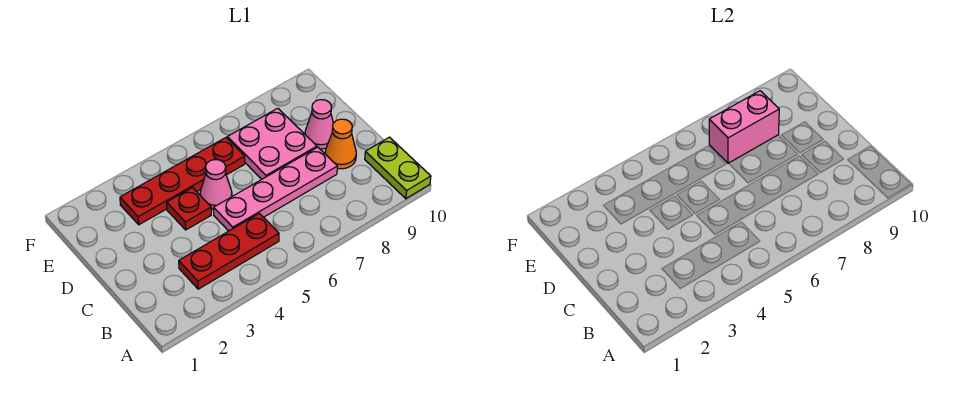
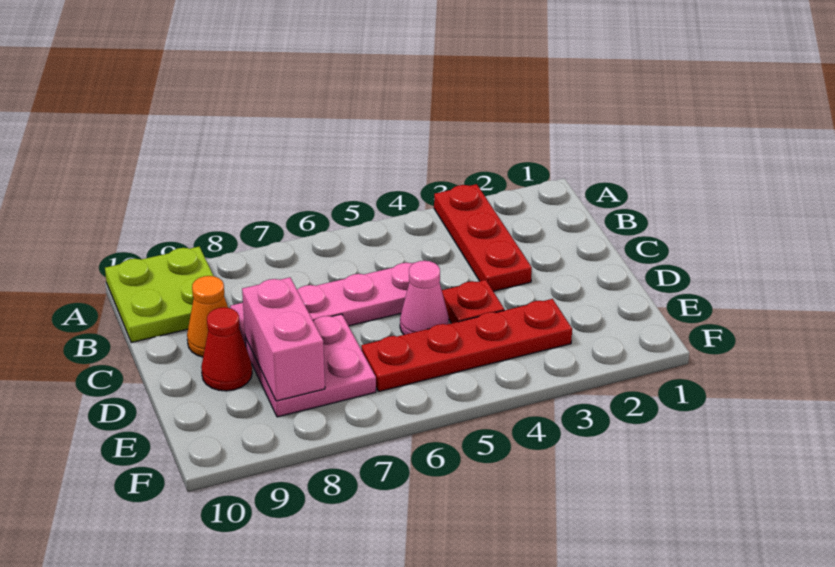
lime 1x2 plate [365,137,431,199] -> lime 2x2 plate [105,247,213,343]
red 1x3 plate [179,213,279,289] -> red 1x3 plate turned to [434,184,532,291]
pink 1x1 cone [305,100,333,149] -> red 1x1 cone [201,307,252,391]
pink 1x2 brick [709,91,779,163] -> pink 1x2 brick turned to [242,277,325,401]

